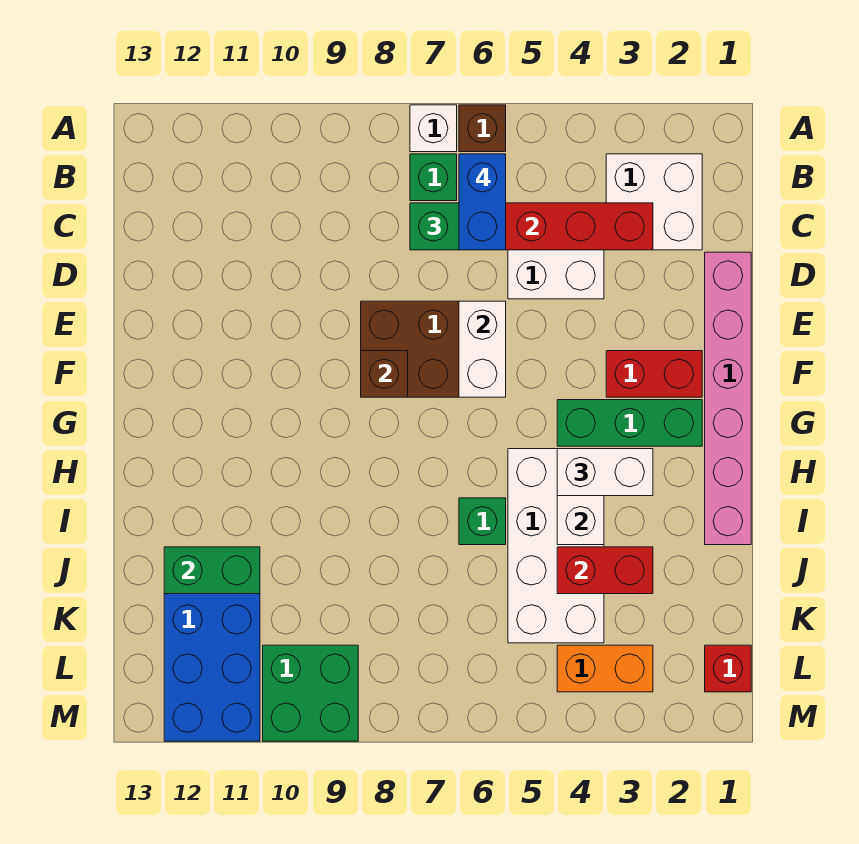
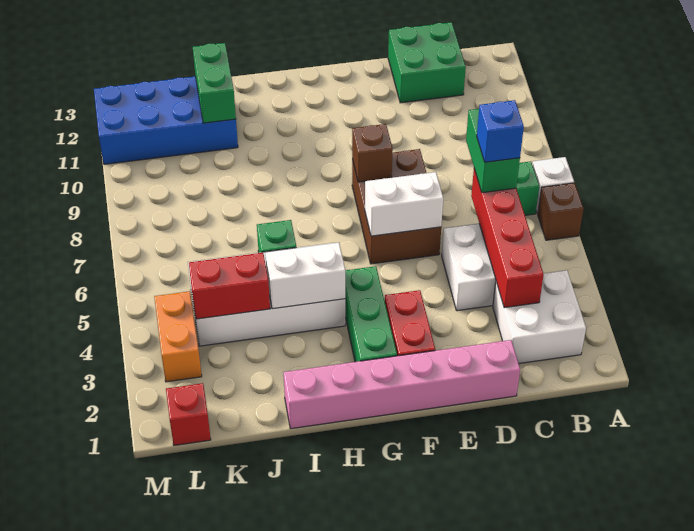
blue 1x2 brick [459,154,506,250] -> blue 1x1 brick [477,100,524,162]
white 1x2 brick [557,449,653,496] -> none
red 1x2 brick [557,547,653,594] -> red 1x2 brick turned to [189,253,270,319]
green 2x2 brick [263,645,358,741] -> green 2x2 brick moved to [388,22,466,103]

